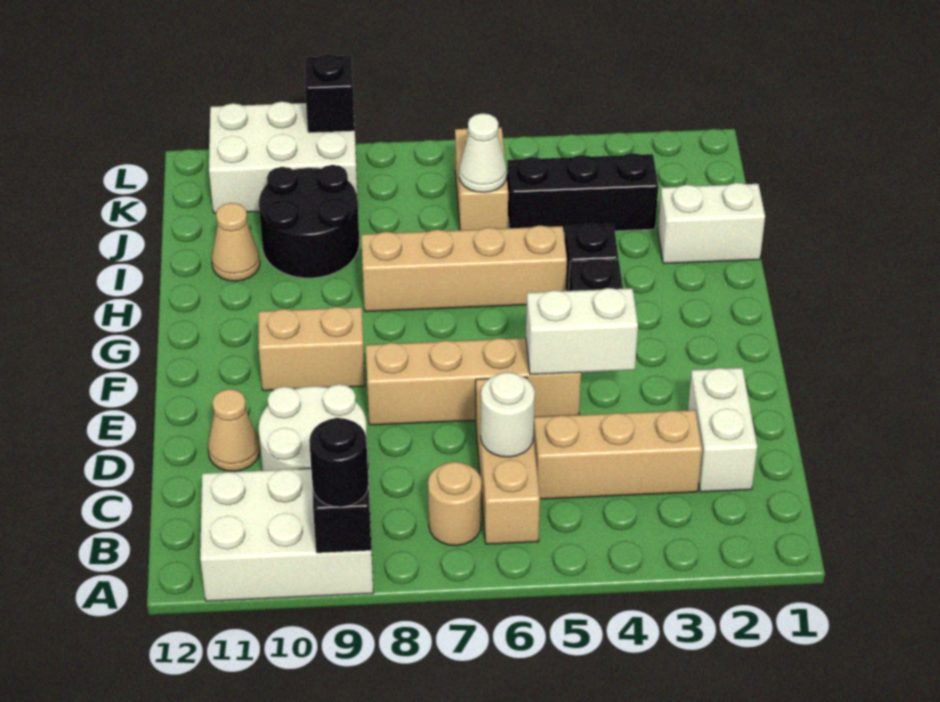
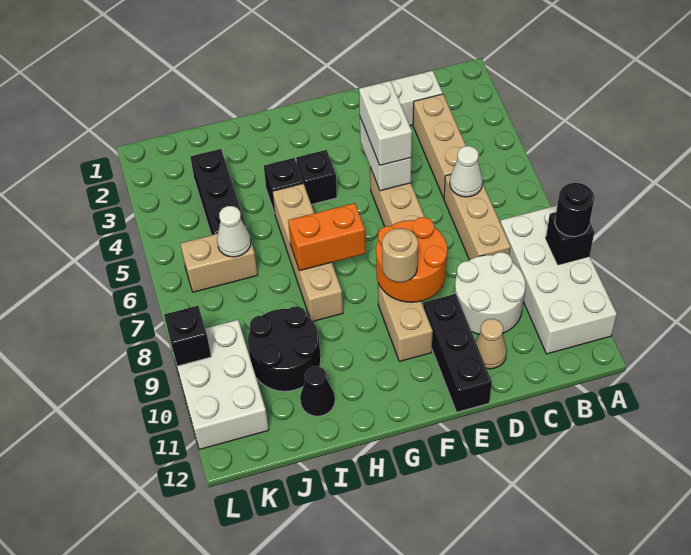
white 2x3 brick [200,468,373,601] -> white 2x4 brick [500,206,617,354]
tan 1x3 brick [476,377,540,544] -> tan 1x3 brick turned to [444,174,511,260]
tan 1x1 round brick [428,462,482,546] -> tan 1x1 round brick moved to [382,228,418,282]
white 1x1 round brick [481,372,535,457] -> white 1x1 cone [450,146,483,197]
none -> orange 2x2 round brick [376,217,447,302]
none -> black 1x3 brick [423,294,492,412]
none -> orange 1x2 brick [288,203,366,271]
white 1x2 brick [658,183,765,264] -> white 1x2 brick moved to [359,81,412,165]
tan 1x1 cone [212,203,260,281] -> black 1x1 cone [300,366,335,416]

